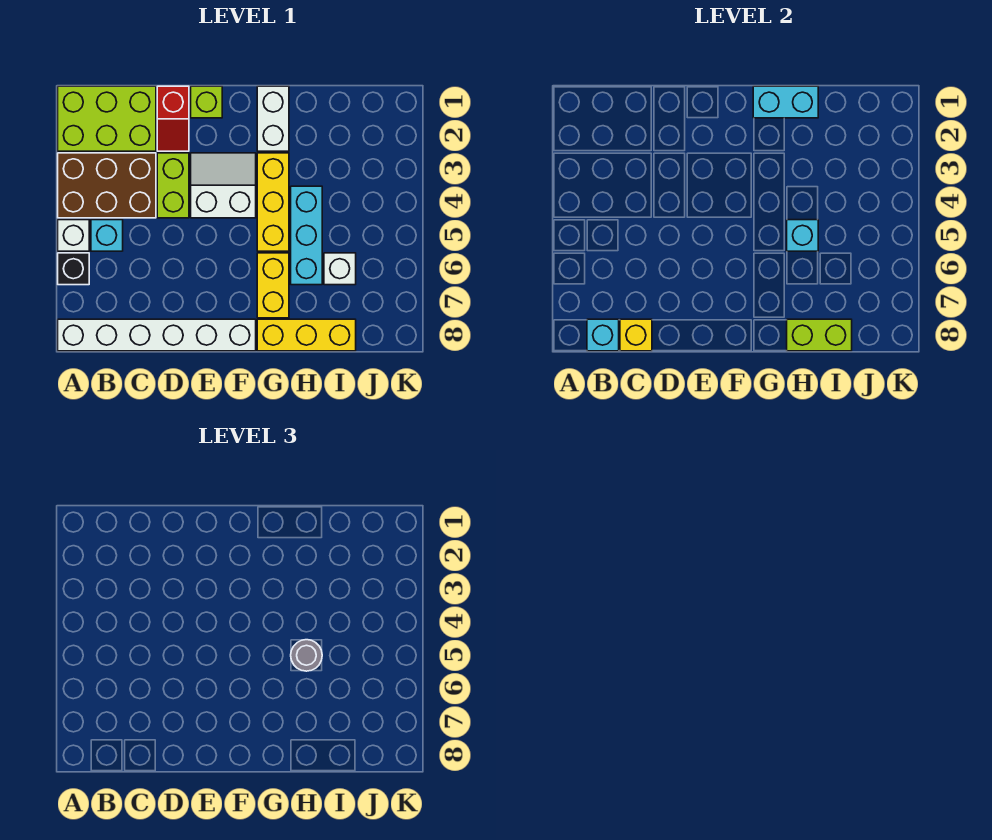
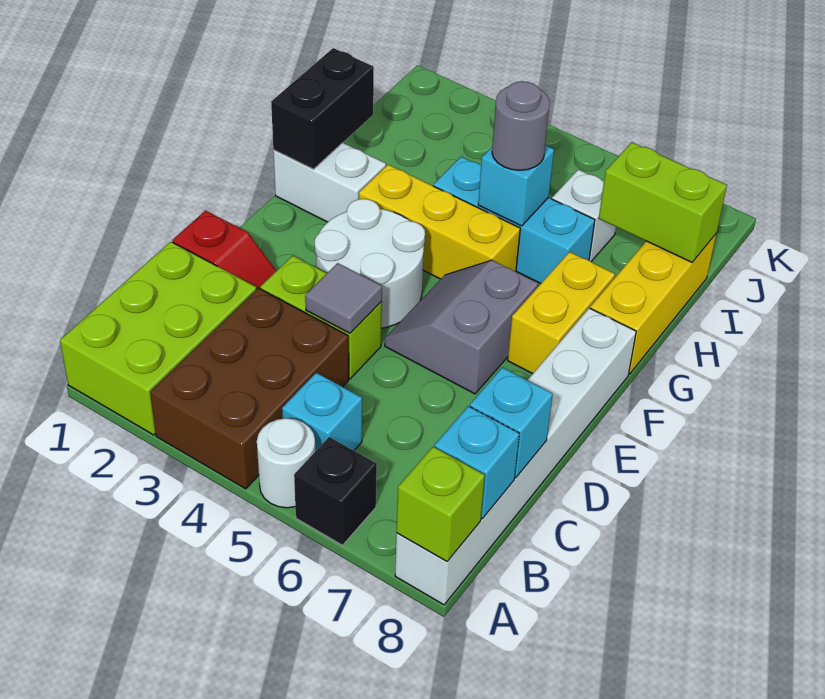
white 1x1 brick [58,220,89,251] -> white 1x1 round brick [257,418,315,508]
yellow 1x1 brick [620,319,652,351] -> cyan 1x1 brick [470,367,553,478]
none -> grey 1x1 tile [305,263,382,333]
lime 1x1 brick [191,86,222,118] -> lime 1x1 brick moved to [397,447,485,561]
white 2x2 slope [191,153,256,218] -> white 2x2 round brick [315,199,425,328]
none -> grey 2x2 slope [385,260,538,394]
cyan 1x2 brick [753,86,818,118] -> black 1x2 brick [271,48,374,169]
yellow 1x2 brick [257,253,289,318] -> yellow 1x2 brick turned to [508,252,615,374]
lime 1x2 brick [787,319,852,351] -> lime 1x2 brick turned to [599,142,727,262]

